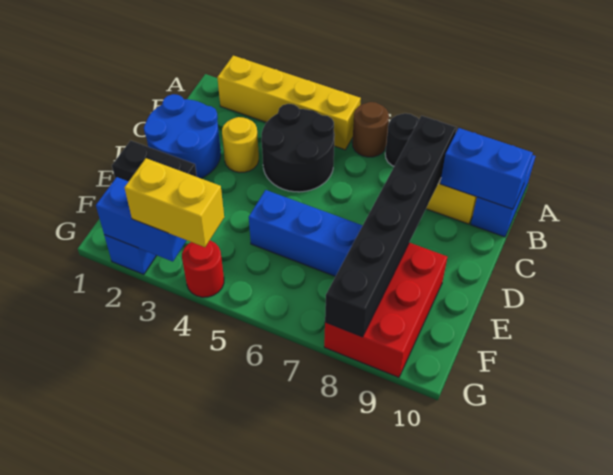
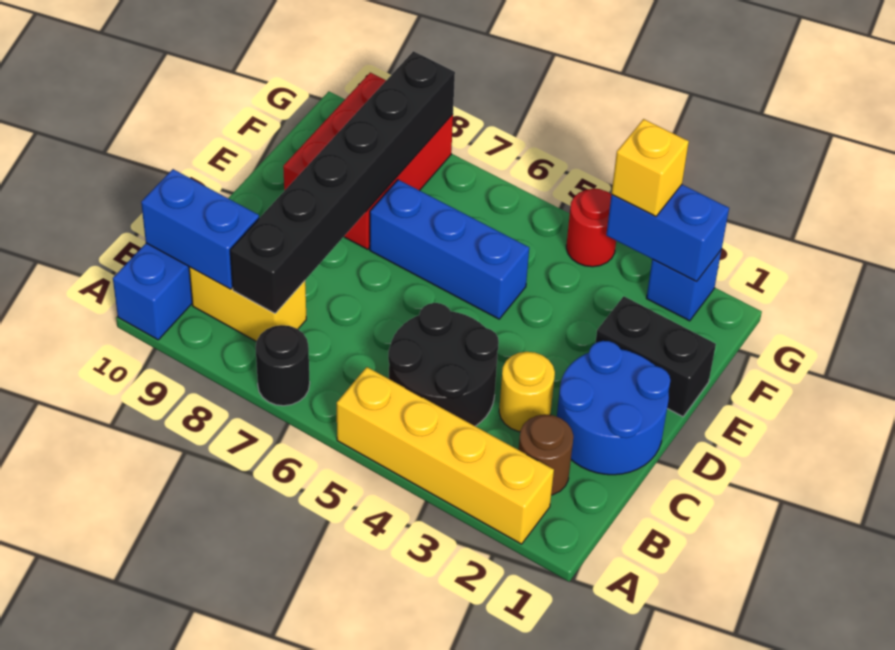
brown 1x1 round brick [352,102,389,157] -> brown 1x1 round brick moved to [519,414,573,495]
yellow 1x2 brick [125,158,224,247] -> yellow 1x1 brick [612,119,689,217]

